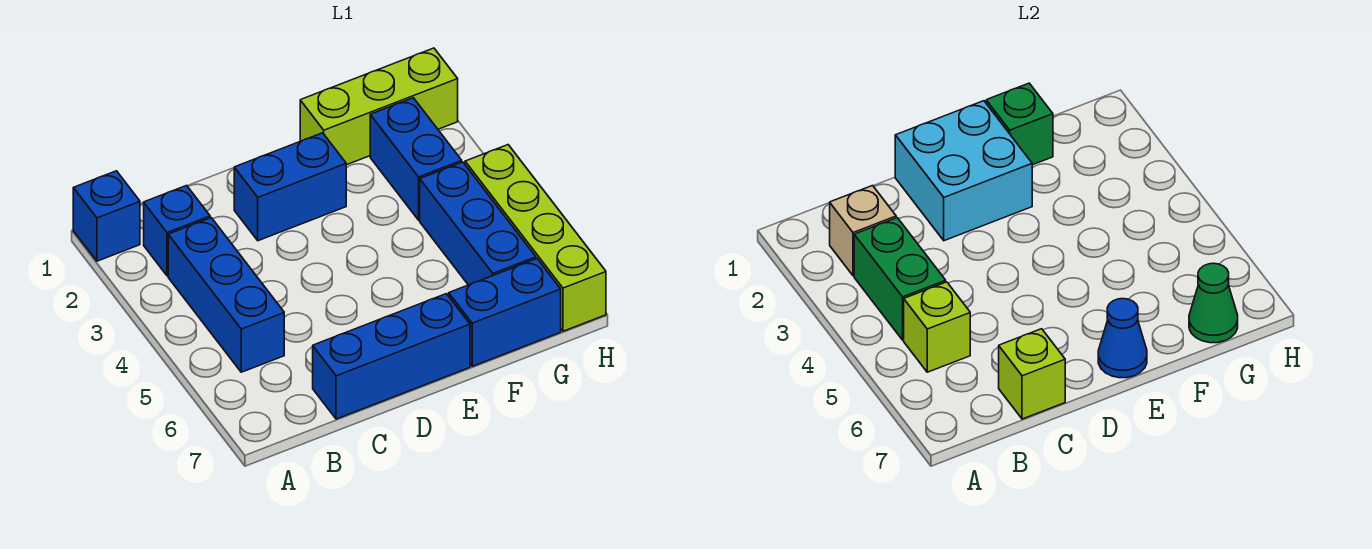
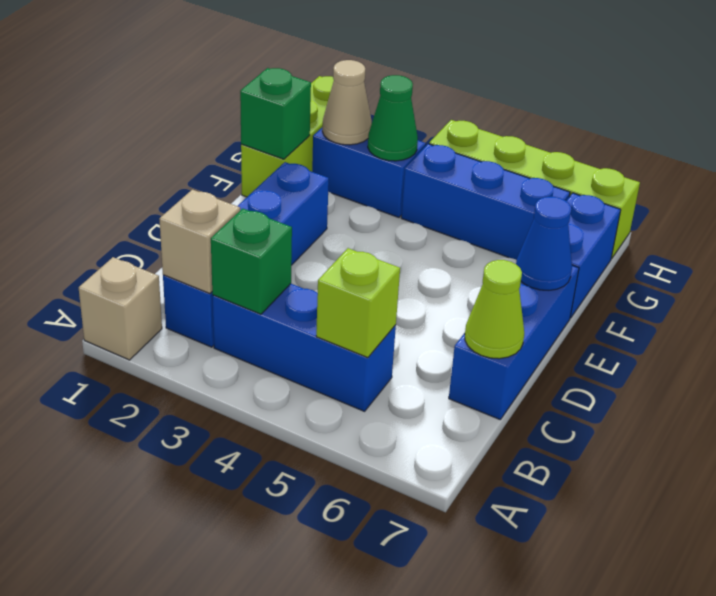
blue 1x1 brick [73,171,140,261] -> tan 1x1 brick [79,257,162,360]
green 1x2 brick [854,218,946,340] -> green 1x1 brick [211,209,292,314]
lime 1x1 brick [999,329,1065,419] -> lime 1x1 cone [465,260,524,359]
cyan 2x2 brick [895,101,1032,241] -> none
none -> tan 1x1 cone [322,60,372,145]
green 1x1 cone [1189,263,1238,343] -> green 1x1 cone moved to [368,75,418,161]

